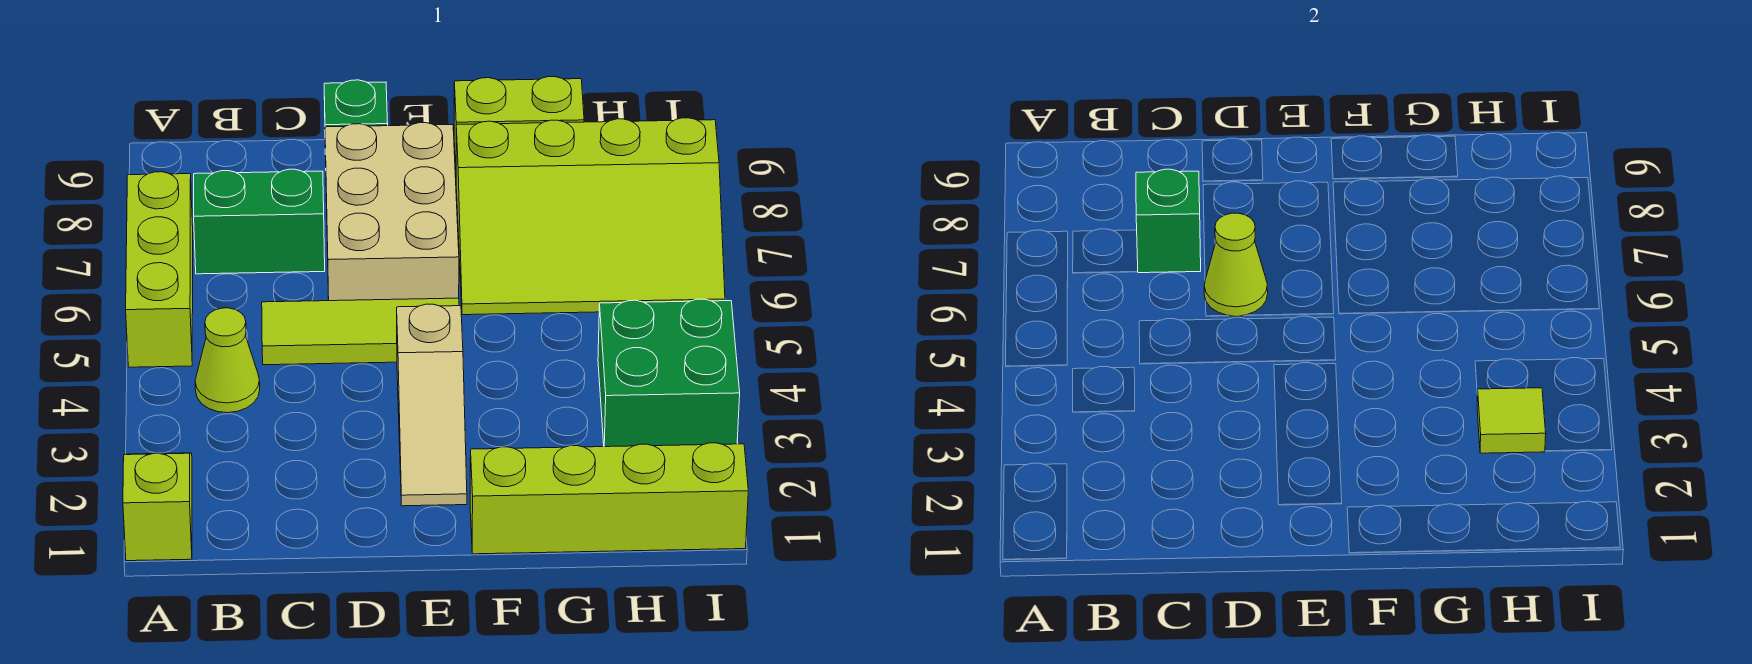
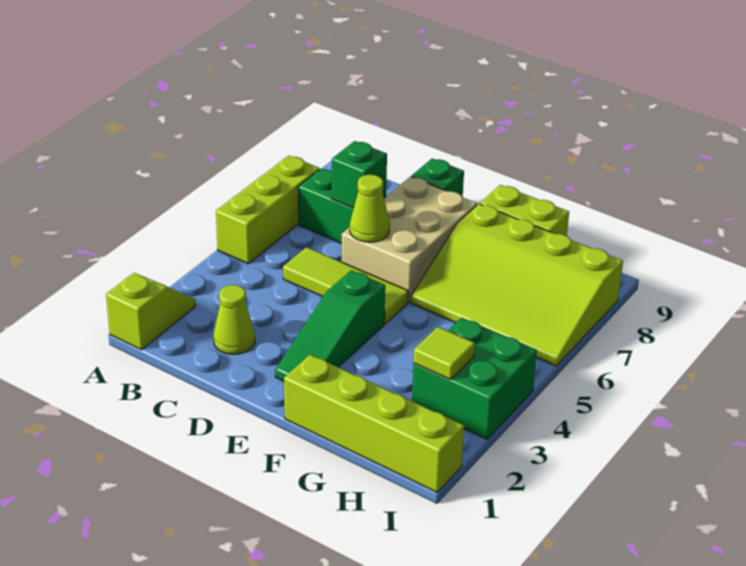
lime 1x1 cone [195,308,260,413] -> lime 1x1 cone moved to [213,285,255,354]
tan 1x3 slope [397,304,467,506] -> green 1x3 slope [275,270,385,381]

